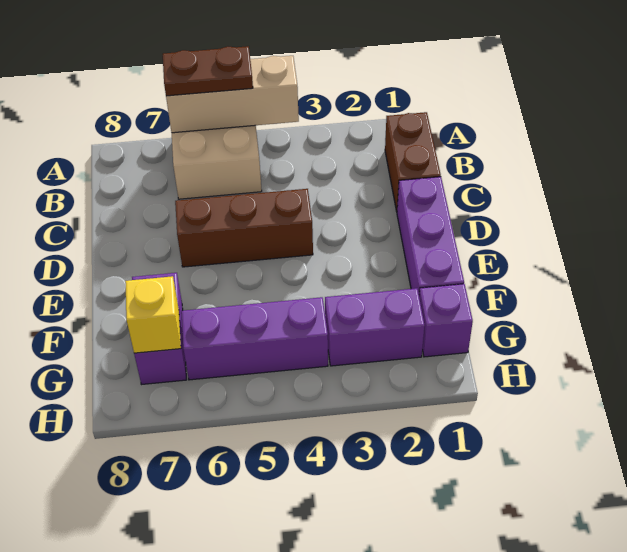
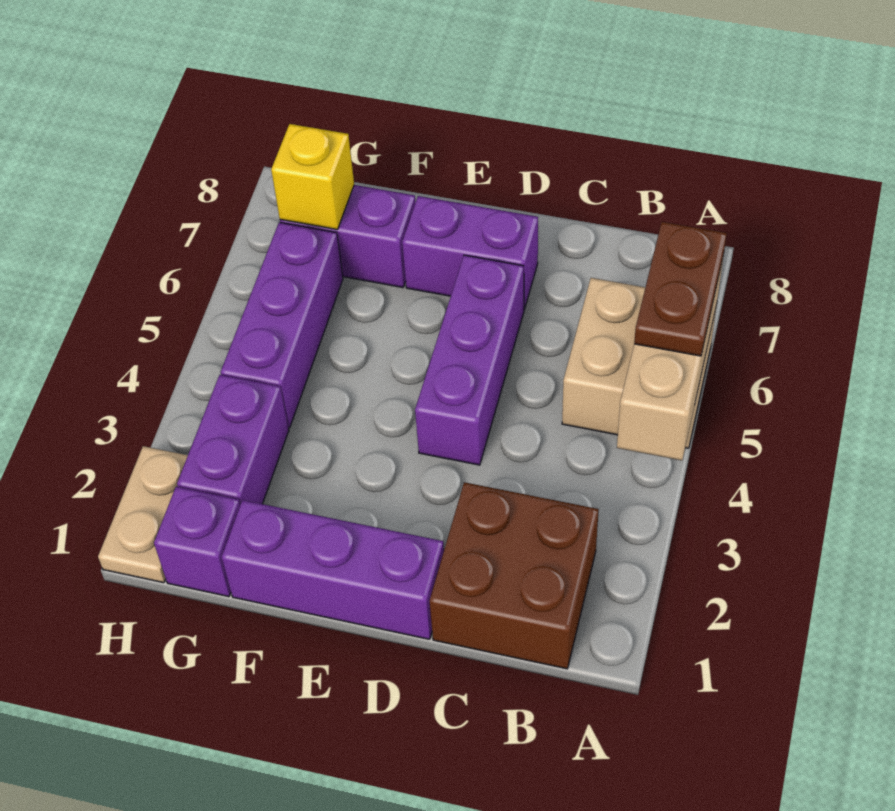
brown 1x2 brick [385,112,441,211] -> brown 2x2 brick [430,482,599,669]
brown 1x3 brick [175,189,313,267] -> purple 1x3 brick [415,255,524,465]
none -> purple 1x2 brick [402,196,538,309]
none -> tan 1x2 plate [98,446,188,583]

